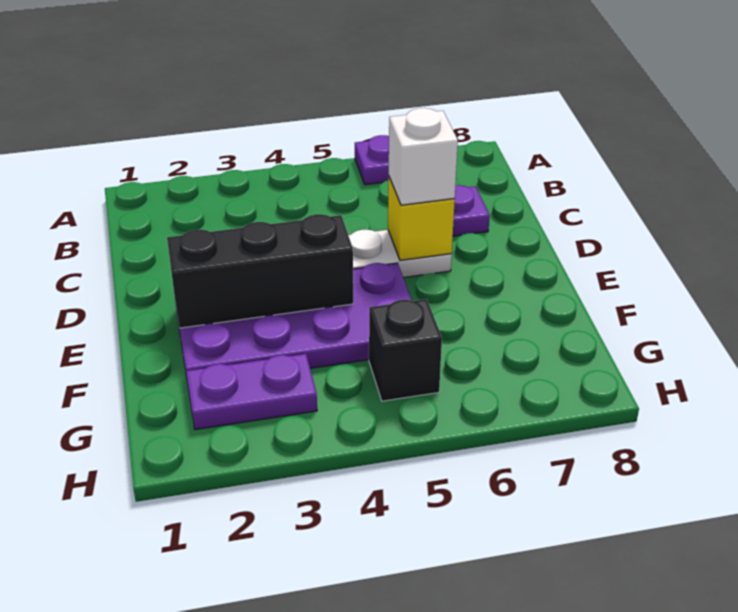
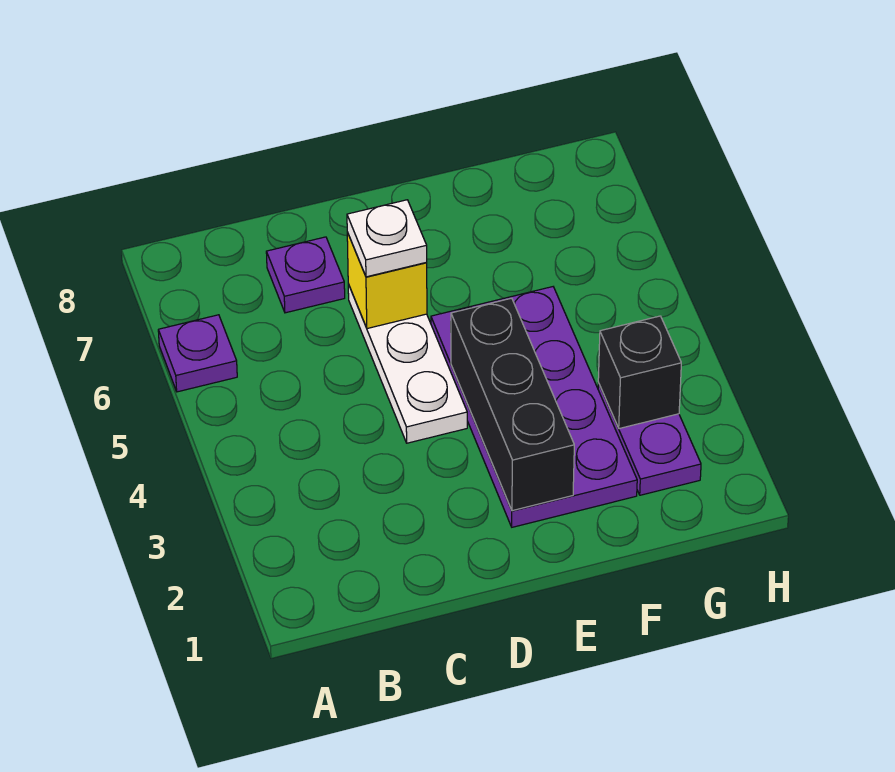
white 1x1 brick [389,108,458,205] -> white 1x1 plate [347,200,427,277]
black 1x1 brick [369,299,442,401] -> black 1x1 brick moved to [598,316,681,429]

